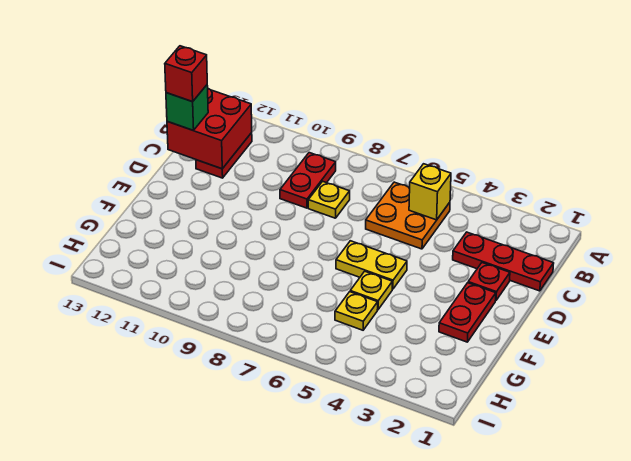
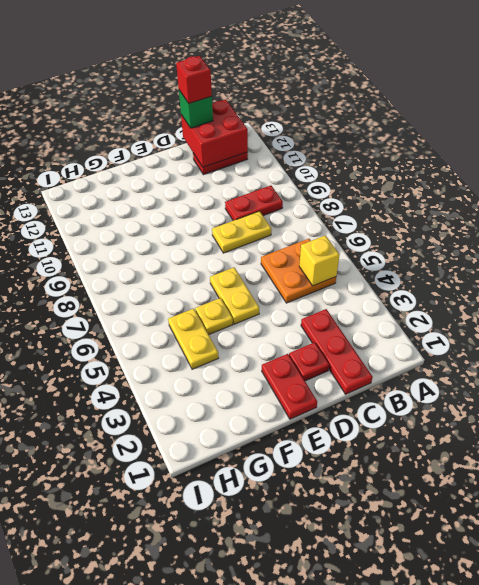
yellow 1x1 plate [308,181,350,218] -> yellow 1x2 plate [212,211,271,253]
red 1x2 plate [439,283,496,342] -> red 1x2 plate turned to [262,354,317,419]
yellow 1x1 plate [335,292,378,330] -> yellow 1x2 plate [168,309,219,369]

